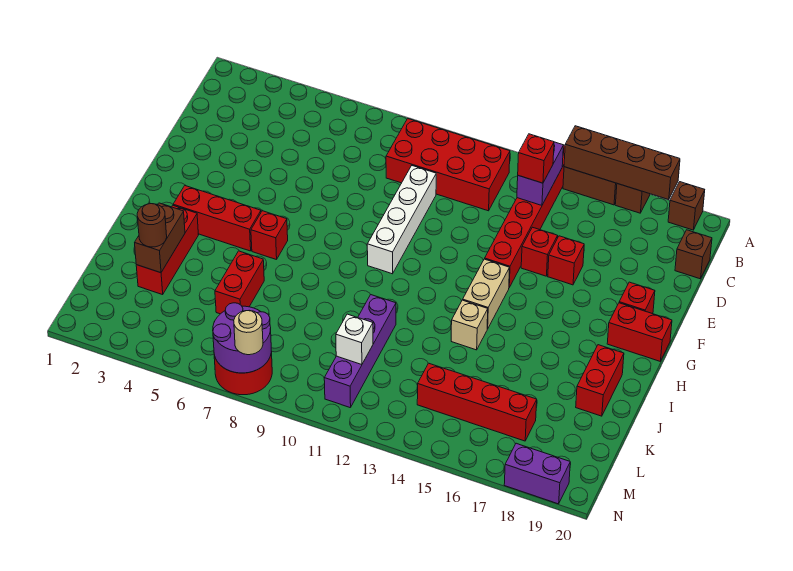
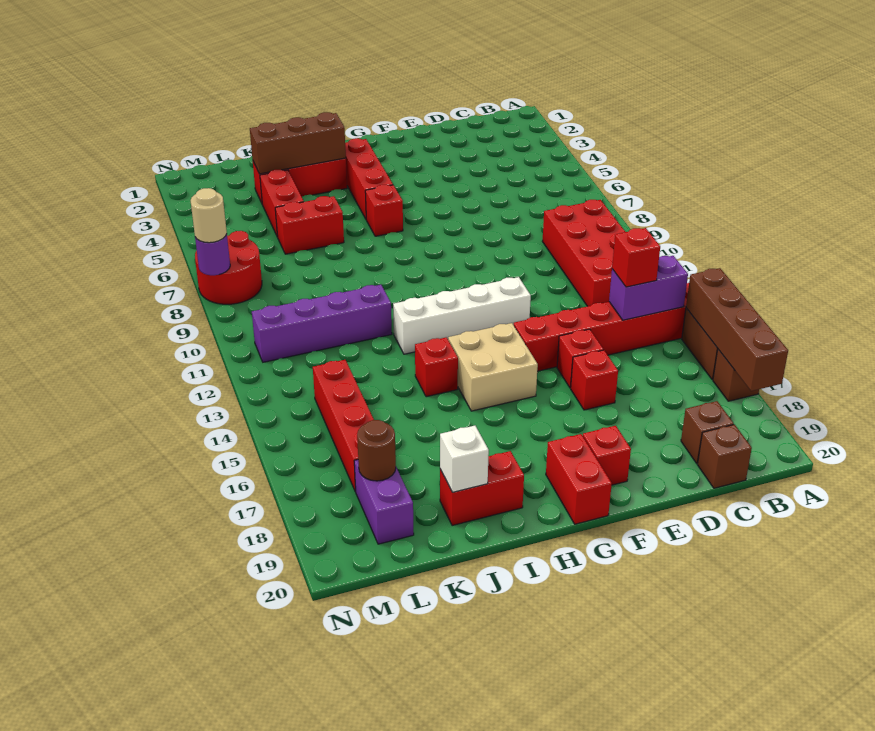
brown 1x1 brick [668,182,705,230] -> brown 1x1 brick moved to [681,401,734,464]
white 1x4 brick [367,166,436,274] -> white 1x4 brick moved to [393,277,531,354]
tan 1x2 brick [463,259,510,329] -> tan 2x2 brick [448,323,538,411]
tan 1x1 brick [451,300,488,350] -> red 1x1 brick [415,337,458,397]
brown 1x2 brick [135,203,185,273] -> brown 1x3 brick [250,112,346,174]
brown 1x1 round brick [137,204,167,247] -> brown 1x1 round brick moved to [357,420,396,481]
none -> red 1x2 brick [260,170,304,237]
white 1x1 brick [336,314,373,365] -> white 1x1 brick moved to [440,426,489,492]
purple 2x2 round brick [213,303,271,373] -> purple 1x1 round brick [195,234,230,275]
purple 1x2 brick [504,443,570,504] -> purple 1x2 brick moved to [354,460,414,544]

